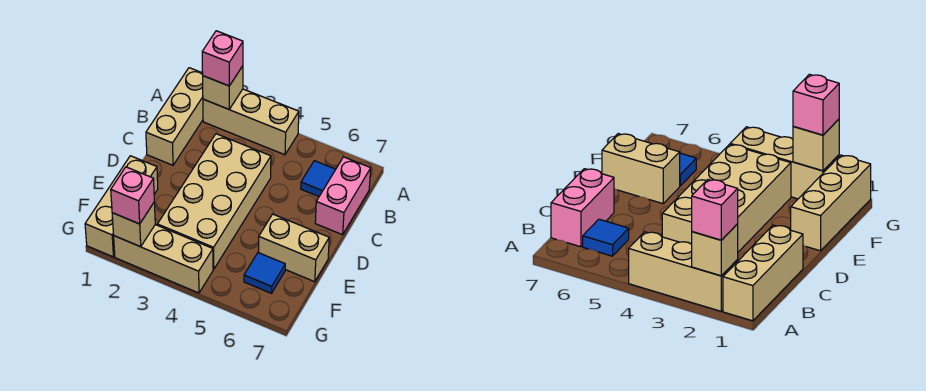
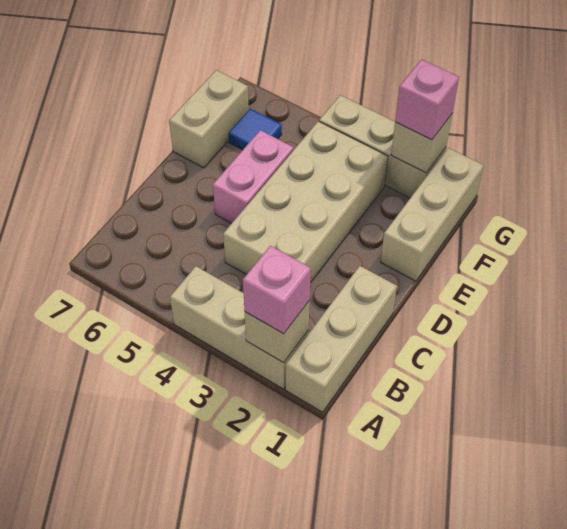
blue 1x1 tile [301,161,336,196] -> none
pink 1x2 brick [315,157,371,235] -> pink 1x2 brick moved to [213,130,294,224]
tan 1x2 brick [259,214,329,282] -> tan 1x2 brick turned to [169,70,249,168]

